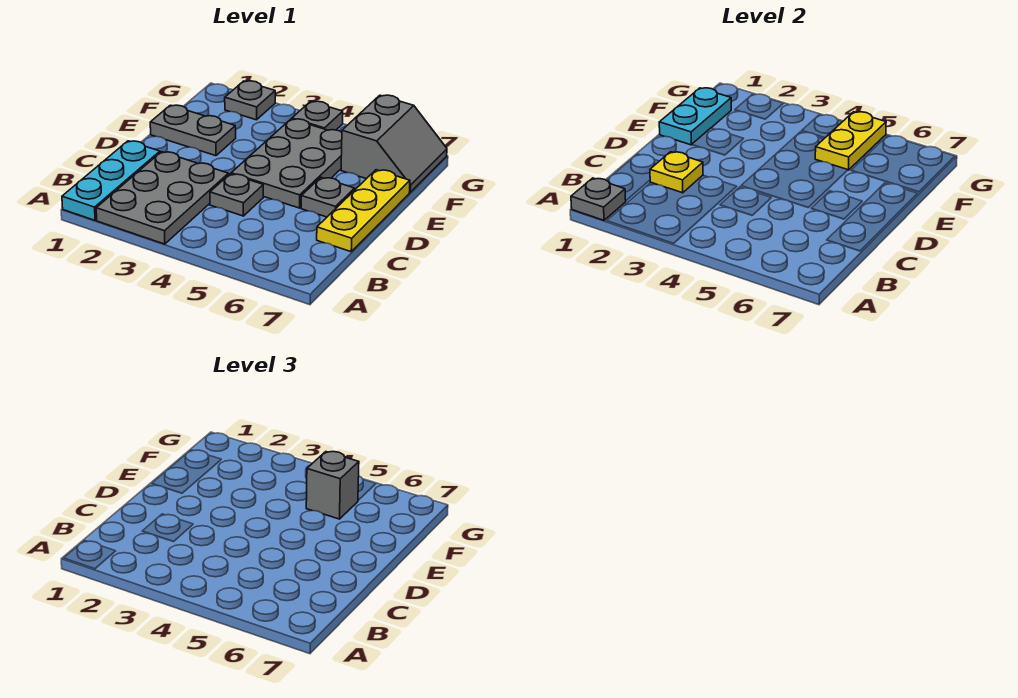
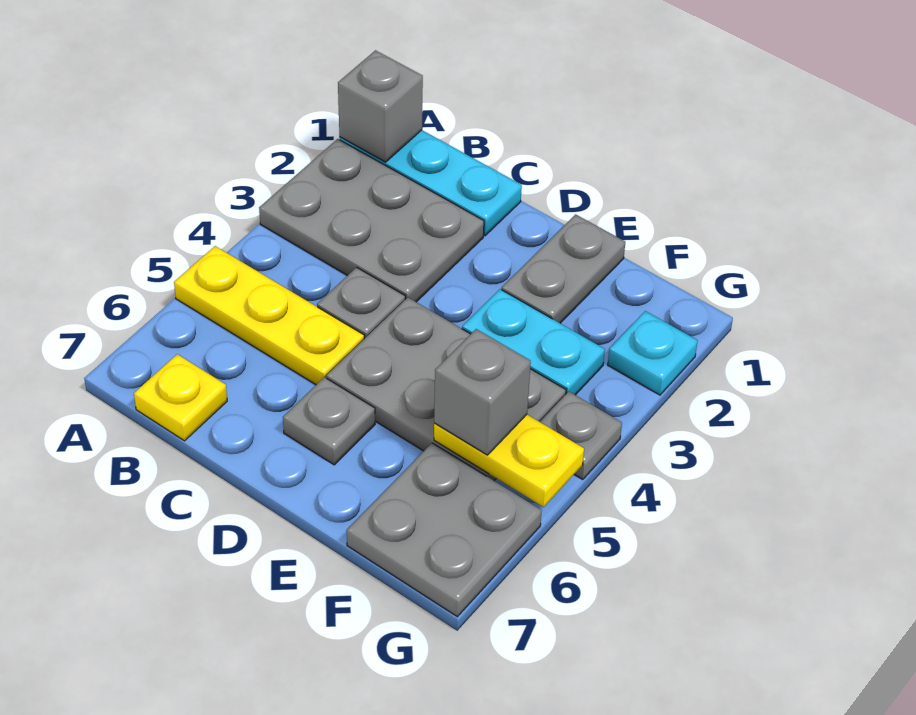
grey 1x1 plate [571,178,626,220] -> grey 1x1 brick [338,50,423,162]
yellow 1x1 plate [650,152,703,193] -> yellow 1x1 plate moved to [134,354,227,441]
yellow 1x3 plate [317,170,410,252] -> yellow 1x3 plate moved to [174,246,364,385]
cyan 1x2 plate [659,88,731,145] -> cyan 1x2 plate moved to [462,289,605,395]
grey 2x2 slope [341,95,447,192] -> grey 2x2 plate [347,443,542,617]
grey 1x1 plate [225,81,275,120] -> cyan 1x1 plate [608,311,698,395]

